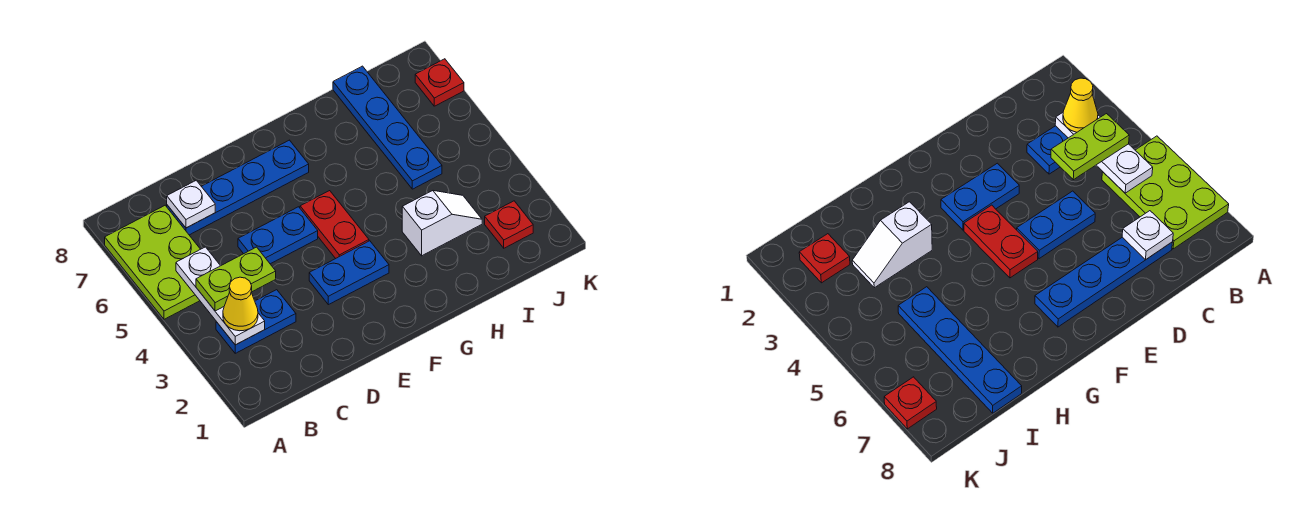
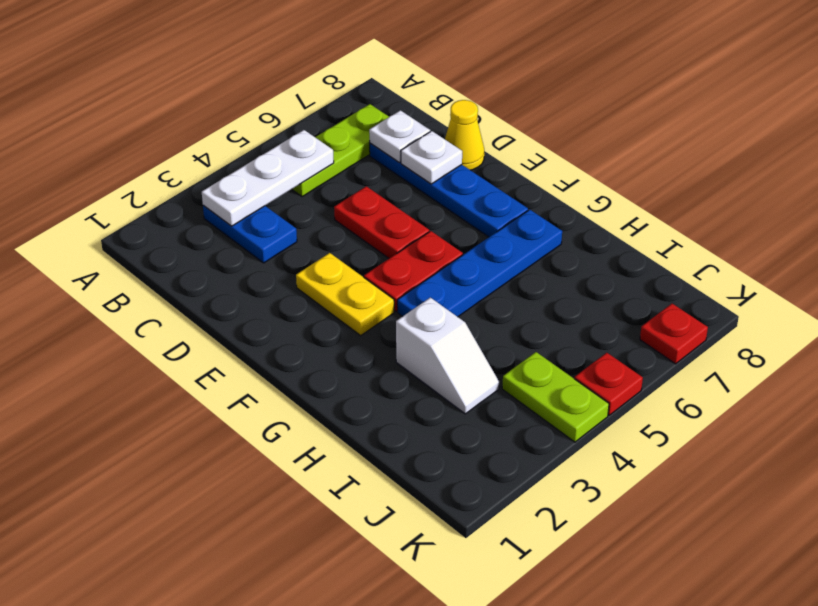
lime 2x3 plate [105,205,200,319] -> lime 1x3 plate [292,104,389,197]
yellow 1x1 cone [223,277,258,331] -> yellow 1x1 cone moved to [445,100,484,170]
lime 1x2 plate [196,247,276,311] -> lime 1x2 plate moved to [502,352,609,442]
blue 1x2 plate [238,207,318,264] -> red 1x2 plate [334,186,429,258]
none -> white 1x1 plate [401,131,462,184]
blue 1x2 plate [309,241,389,305] -> yellow 1x2 plate [296,253,394,335]
blue 1x4 plate [333,66,442,189] -> blue 1x4 plate moved to [397,210,562,317]
red 1x1 plate [485,201,533,248] -> red 1x1 plate moved to [574,353,643,415]

